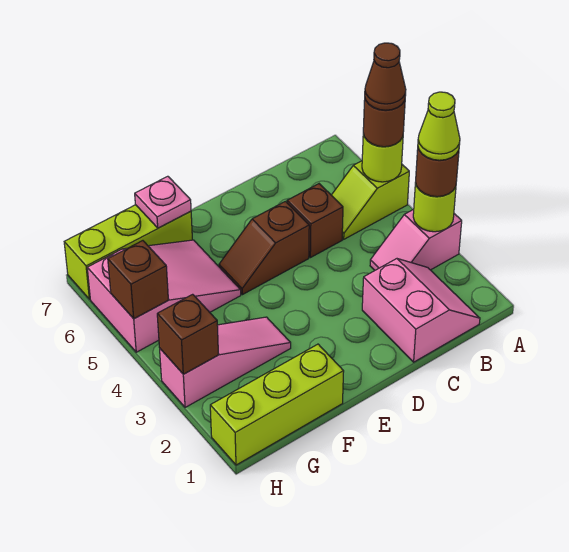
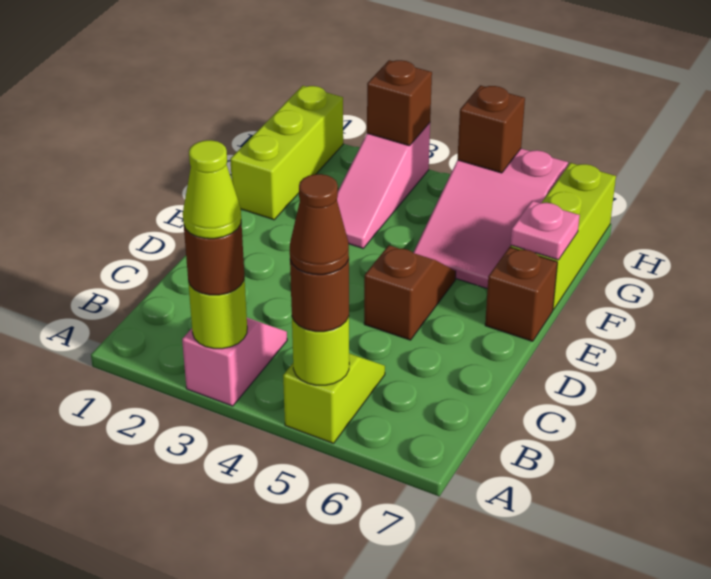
pink 2x2 slope [362,259,480,362] -> none
brown 1x1 brick [287,184,343,258] -> brown 1x1 brick moved to [485,247,557,341]

